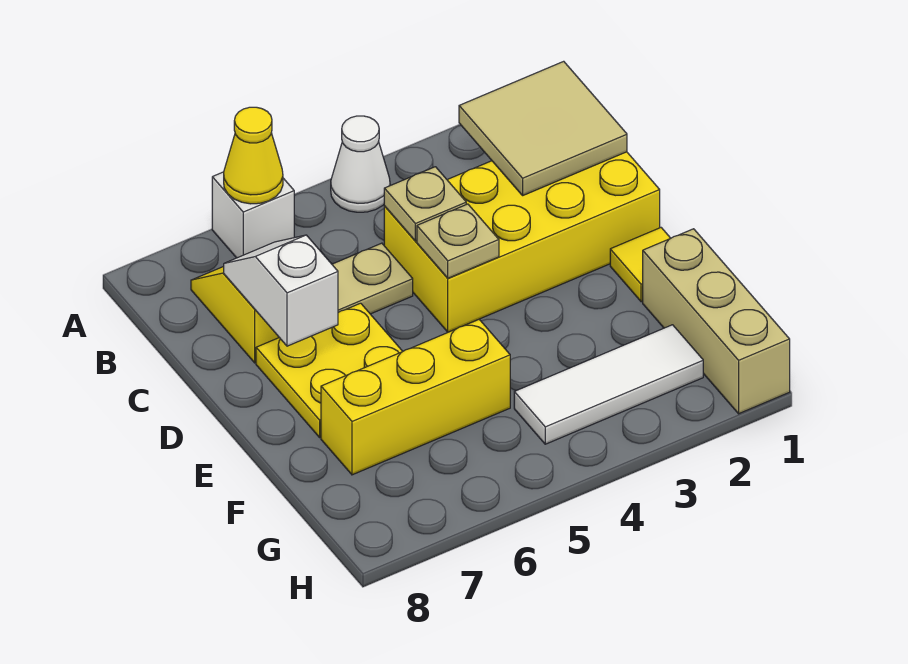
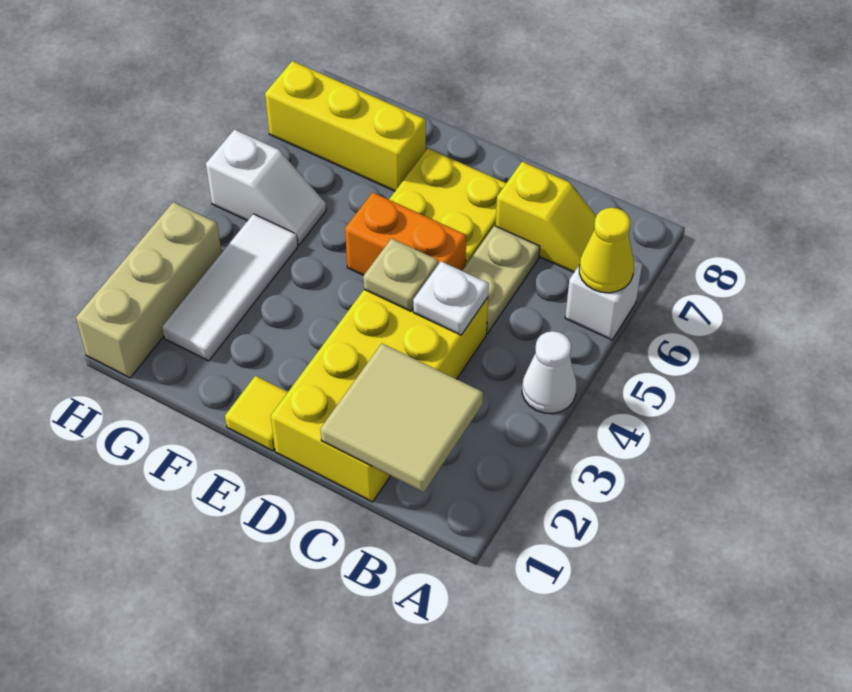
tan 1x1 plate [384,167,466,241] -> white 1x1 plate [413,261,489,335]
white 1x2 slope [224,235,338,346] -> white 1x2 slope moved to [206,130,326,245]
none -> orange 1x2 brick [345,192,466,275]
tan 1x3 brick [643,229,790,414] -> tan 1x3 brick turned to [76,202,222,378]
yellow 1x3 brick [321,319,510,475] -> yellow 1x3 brick turned to [265,61,426,191]

